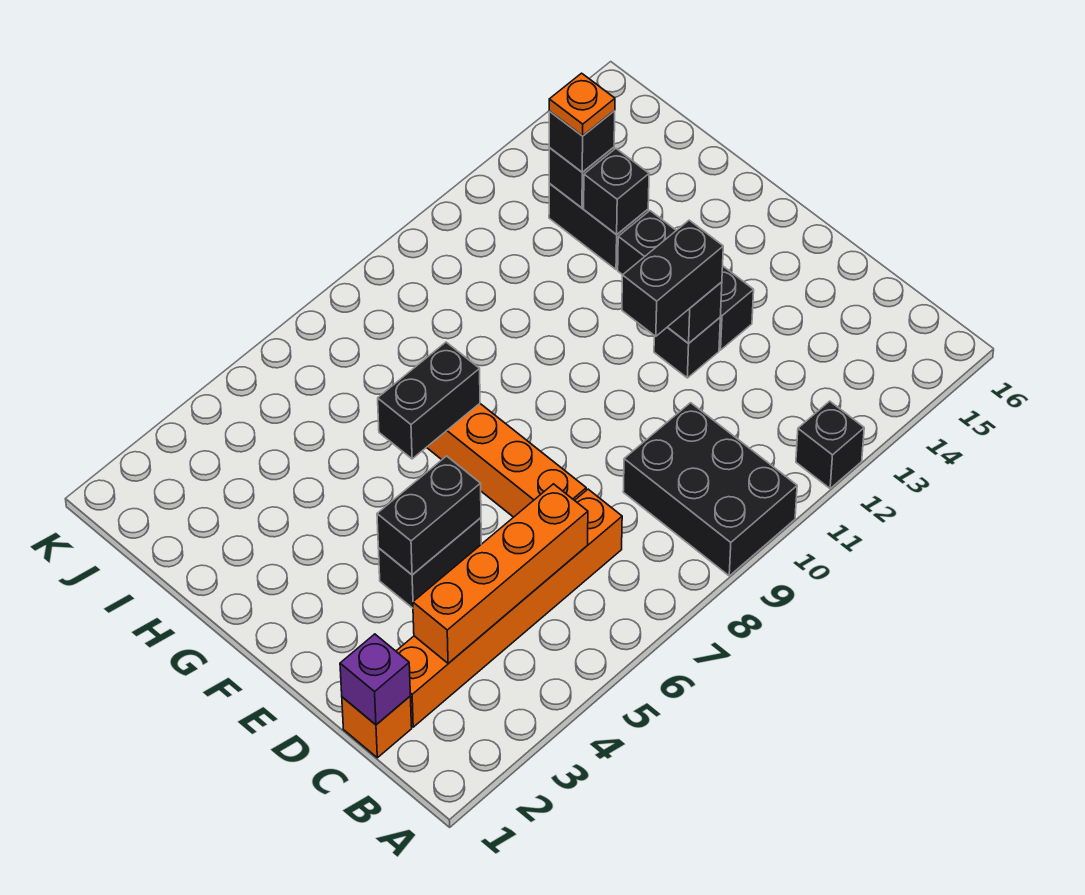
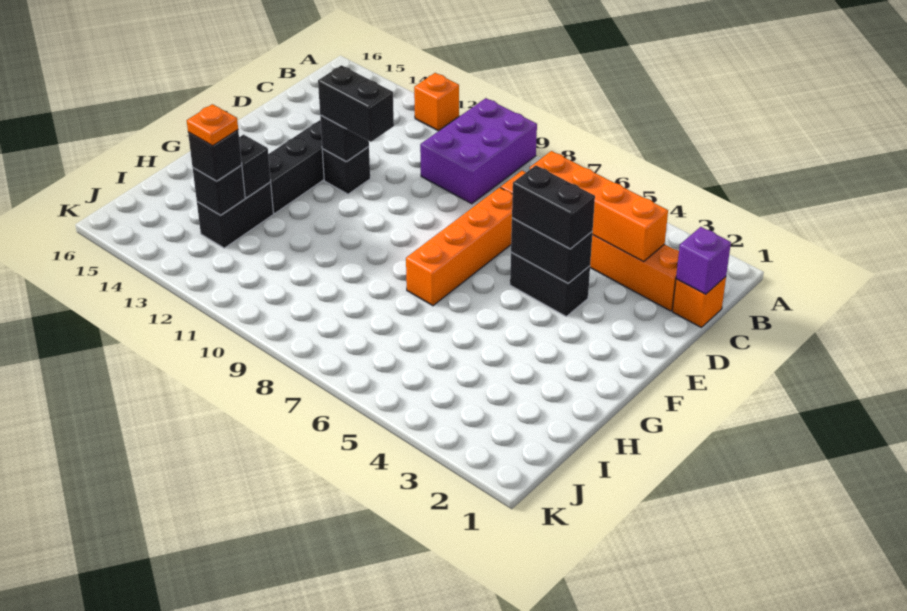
black 2x3 brick [623,403,797,576] -> purple 2x3 brick [420,98,537,204]
black 1x1 brick [796,401,864,489] -> orange 1x1 brick [414,73,459,131]
black 1x2 brick [378,342,480,459] -> black 1x2 brick moved to [512,165,595,249]

